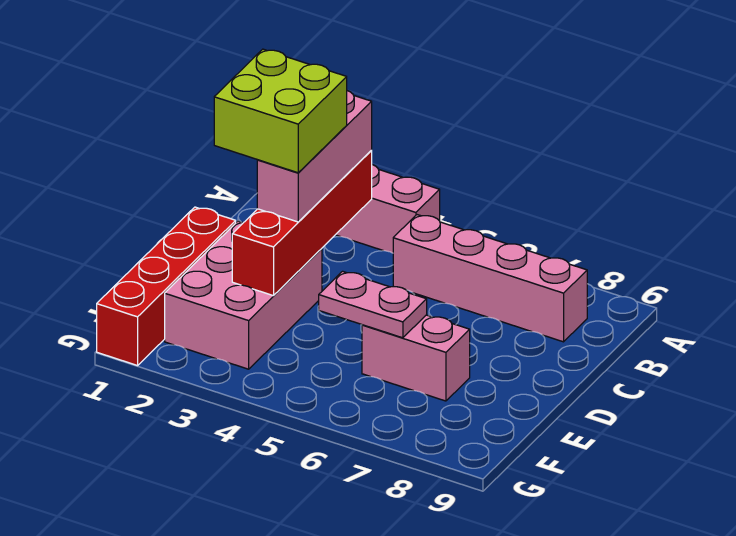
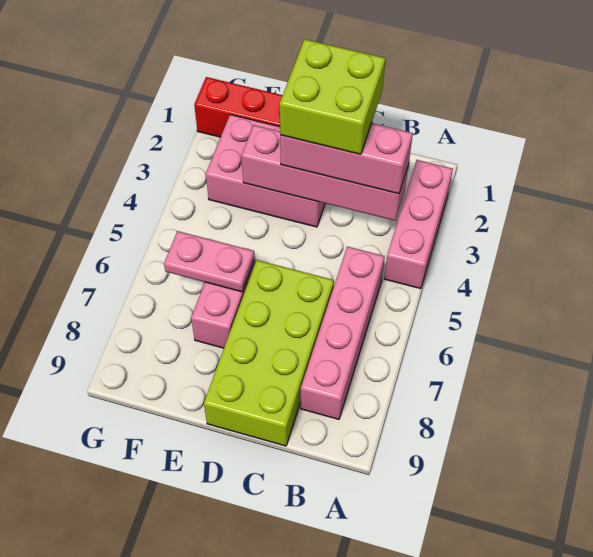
red 1x4 brick [232,151,372,296] -> pink 1x4 brick [242,125,409,221]
none -> lime 2x4 brick [204,260,334,446]
pink 1x2 plate [319,271,427,338] -> pink 1x2 plate turned to [164,231,255,292]

